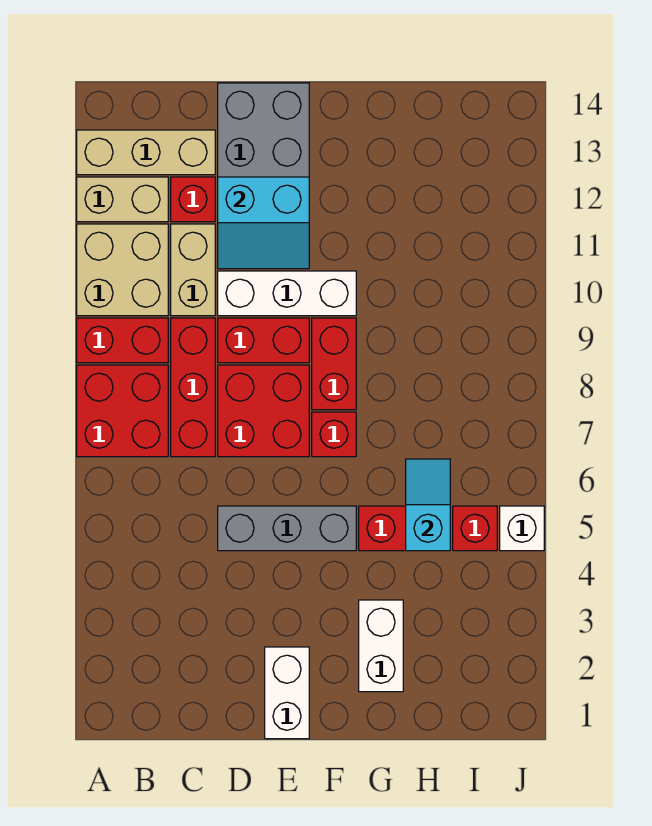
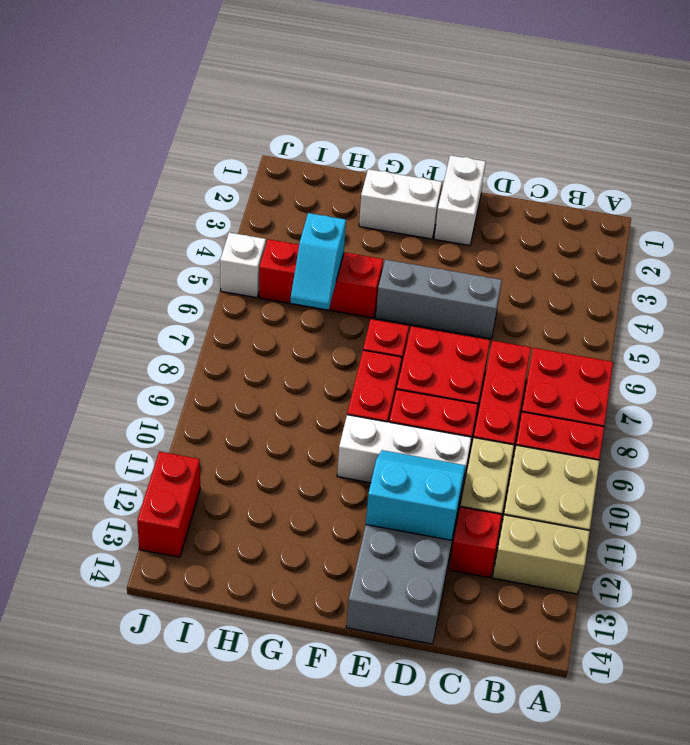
tan 1x3 brick [77,130,215,175] -> none
white 1x2 brick [359,600,403,692] -> white 1x2 brick turned to [359,169,442,239]
none -> red 1x2 brick [137,452,200,557]

